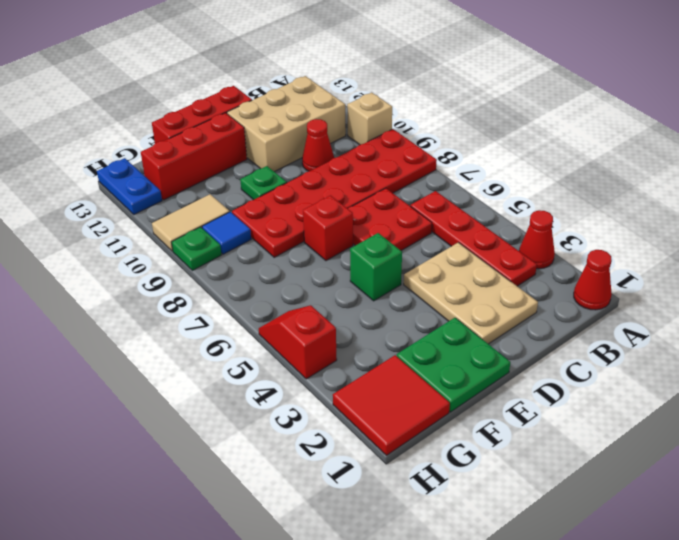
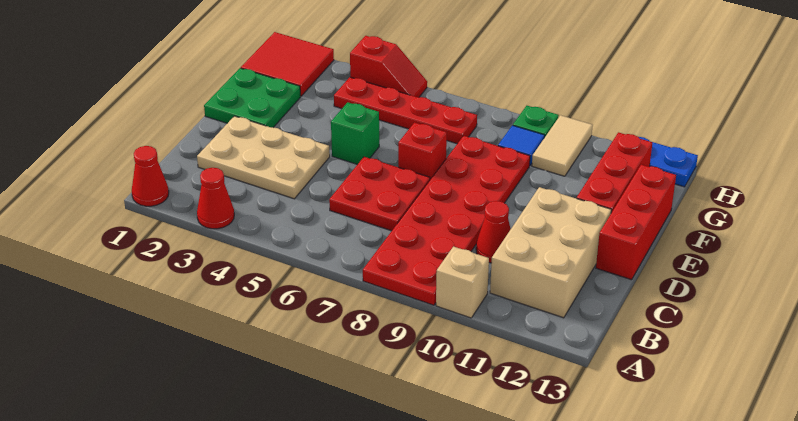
red 1x4 plate [410,191,537,286] -> red 1x4 plate moved to [334,77,477,144]
green 1x1 plate [240,166,287,200] -> none

